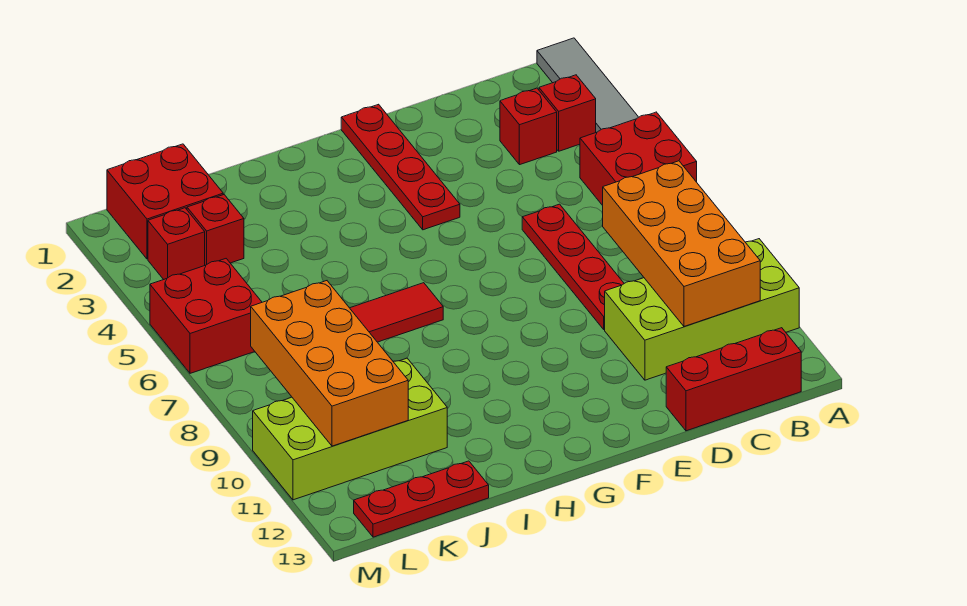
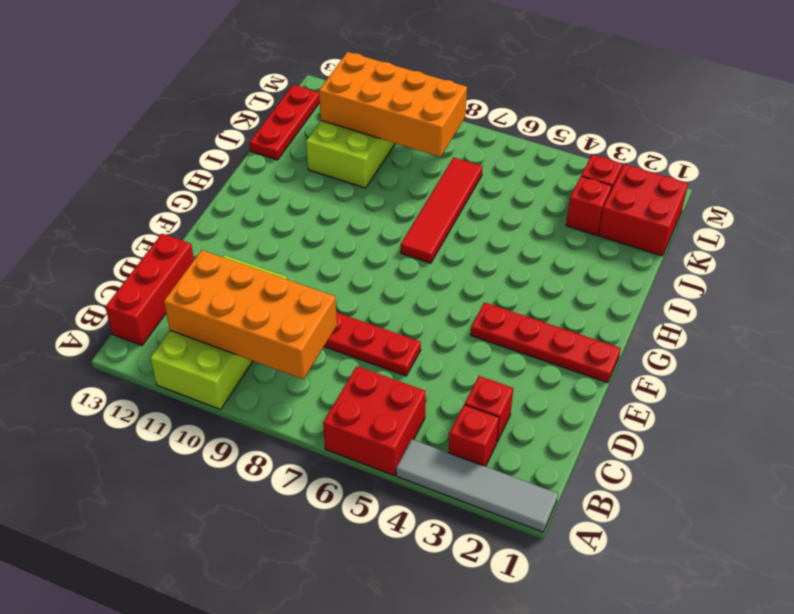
red 2x2 brick [150,259,262,373] -> none

